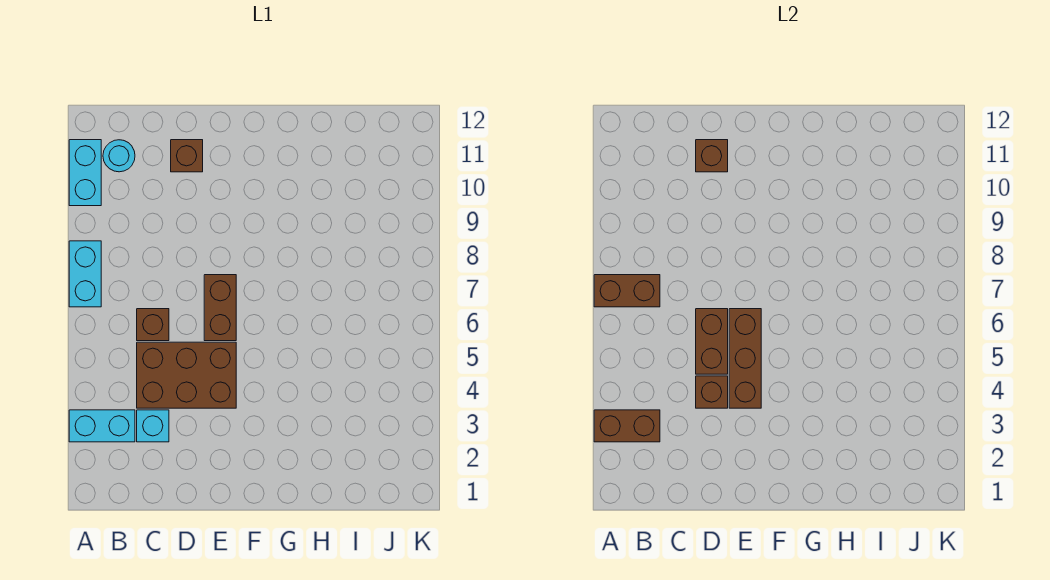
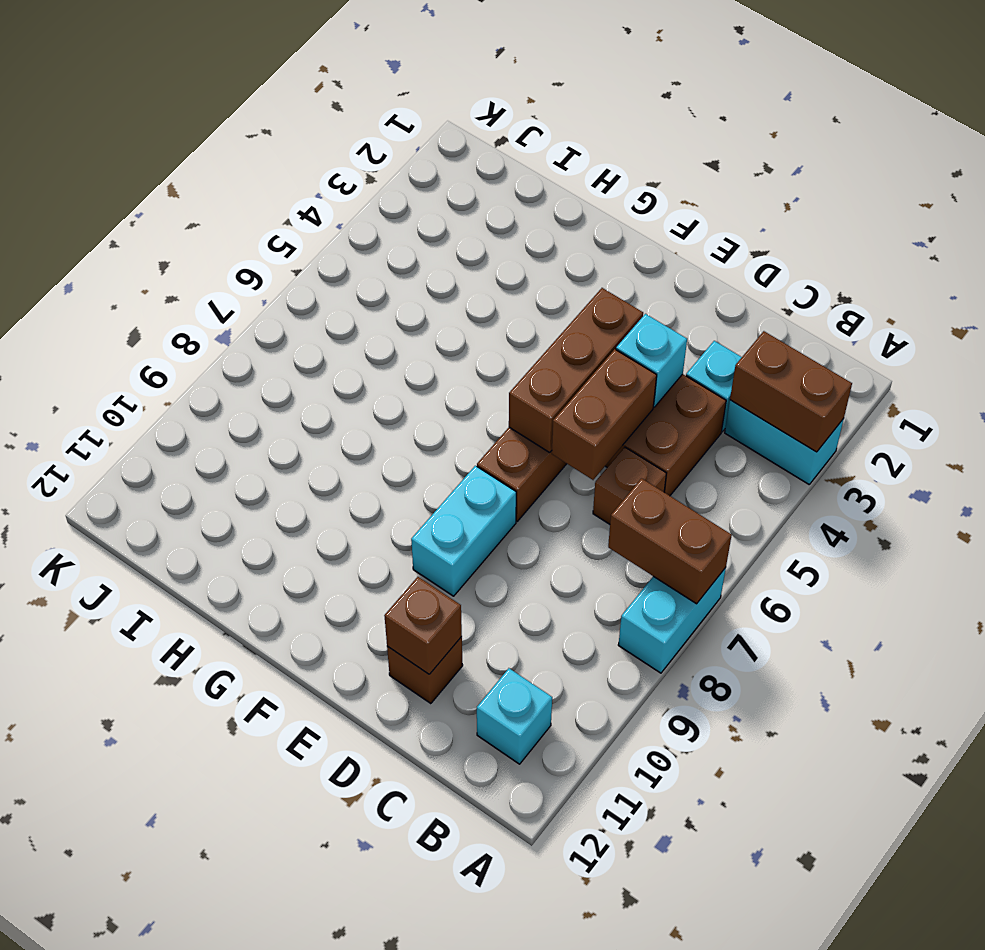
cyan 1x2 brick [69,140,101,206] -> cyan 1x2 brick moved to [411,466,516,596]
cyan 1x1 round brick [103,140,135,172] -> cyan 1x1 brick [477,668,552,764]
brown 1x1 brick [696,376,728,408] -> cyan 1x1 brick [616,314,687,407]

